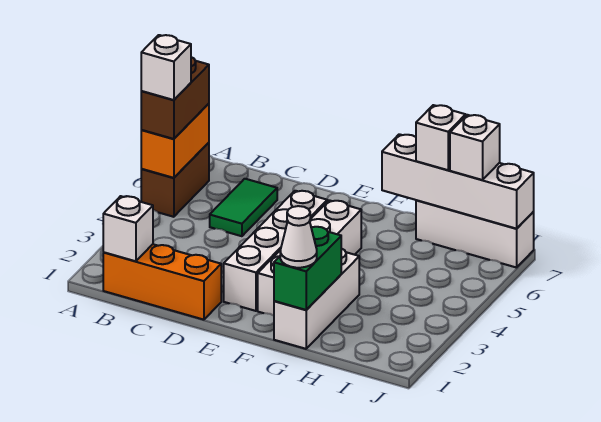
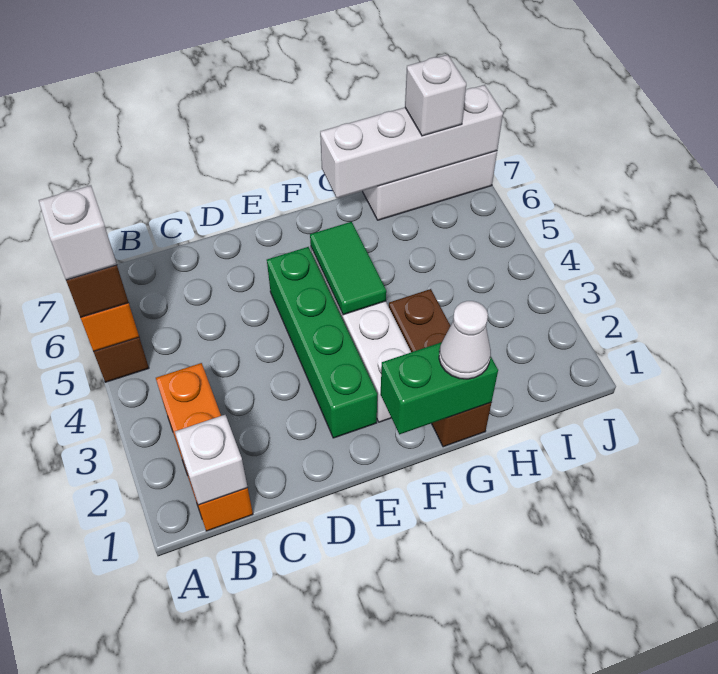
orange 1x3 brick [103,244,221,320] -> orange 1x3 brick turned to [156,363,253,531]
green 1x2 tile [210,179,277,236] -> green 1x2 tile moved to [310,222,386,315]
white 1x4 brick [224,191,327,311] -> green 1x4 brick [267,247,377,438]
white 1x3 brick [274,249,359,349] -> brown 1x3 brick [389,289,491,447]
green 1x2 brick [274,227,341,310] -> green 1x2 brick turned to [381,342,498,434]
white 1x1 brick [416,105,466,170] -> none

